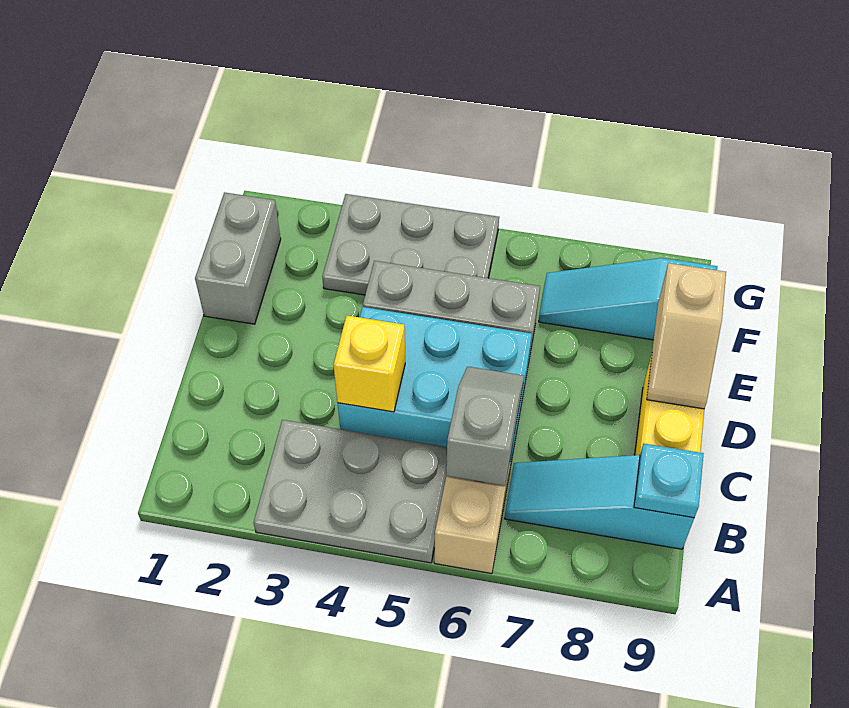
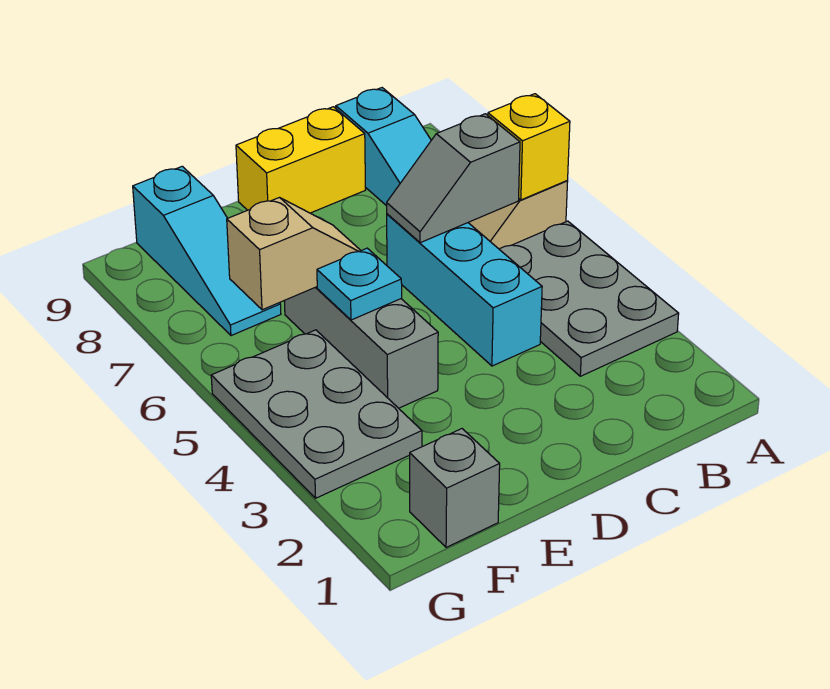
cyan 1x1 plate [634,444,704,518] -> cyan 1x1 plate moved to [317,248,402,320]
cyan 2x3 brick [338,307,532,462] -> cyan 1x3 brick [387,214,542,366]
yellow 1x1 brick [334,316,405,412] -> yellow 1x1 brick moved to [488,94,570,200]
tan 1x2 slope [647,263,726,409] -> tan 1x2 slope moved to [227,198,361,310]
grey 1x2 brick [195,192,281,324] -> grey 1x1 brick [410,429,500,548]

